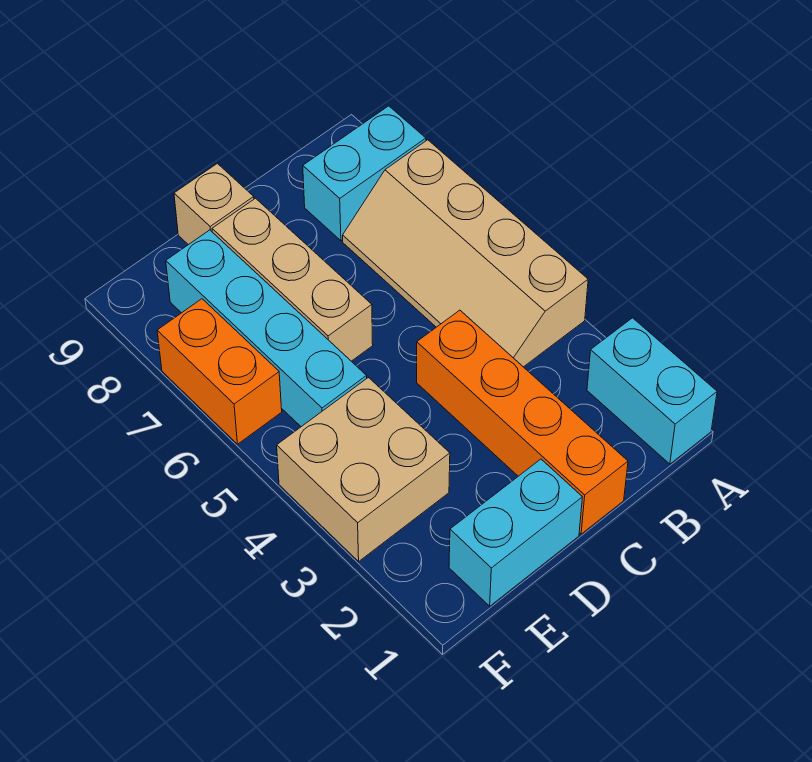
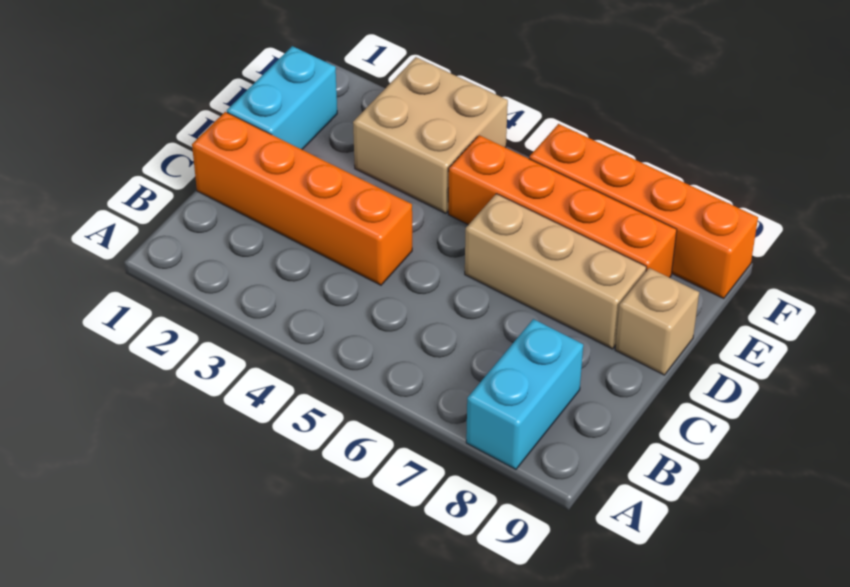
cyan 1x2 brick [587,318,717,464] -> none
tan 2x4 slope [343,140,588,367] -> none
cyan 1x4 brick [166,230,367,427] -> orange 1x4 brick [448,135,677,278]
orange 1x2 brick [157,299,282,444] -> orange 1x4 brick [529,124,758,299]

